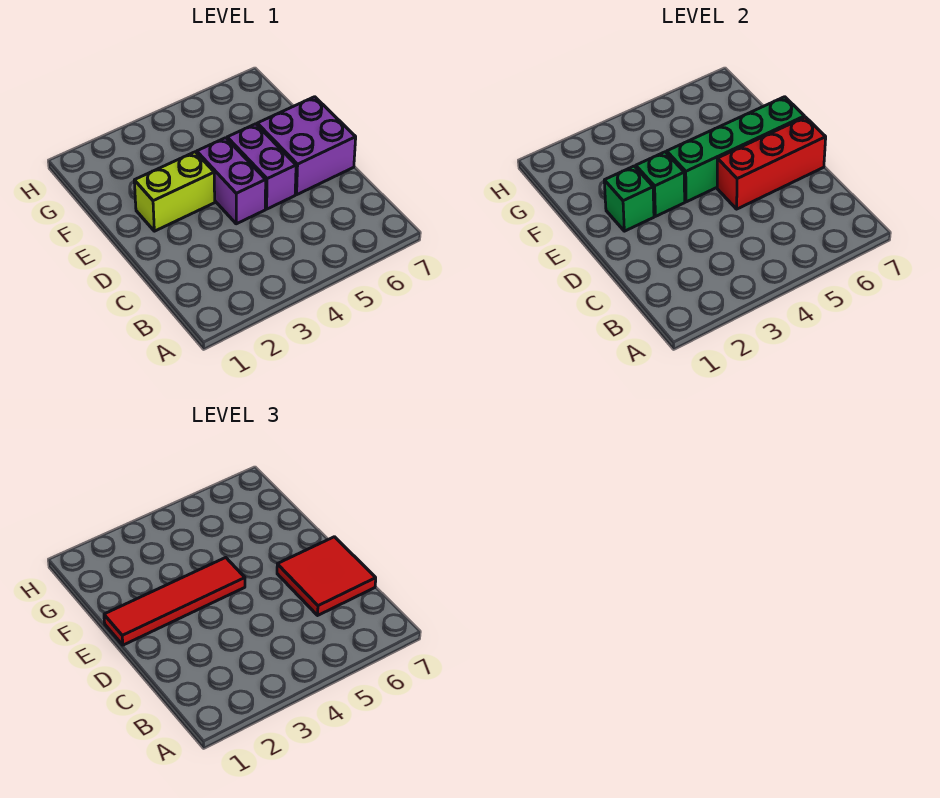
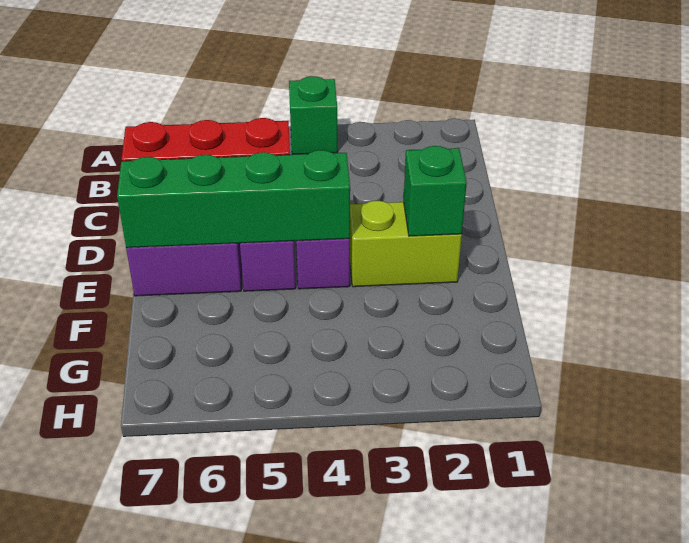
red 2x2 tile [277,537,376,615] -> none
red 1x4 tile [104,558,245,645] -> none
green 1x1 brick [636,152,685,216] -> green 1x1 brick moved to [289,76,338,154]

